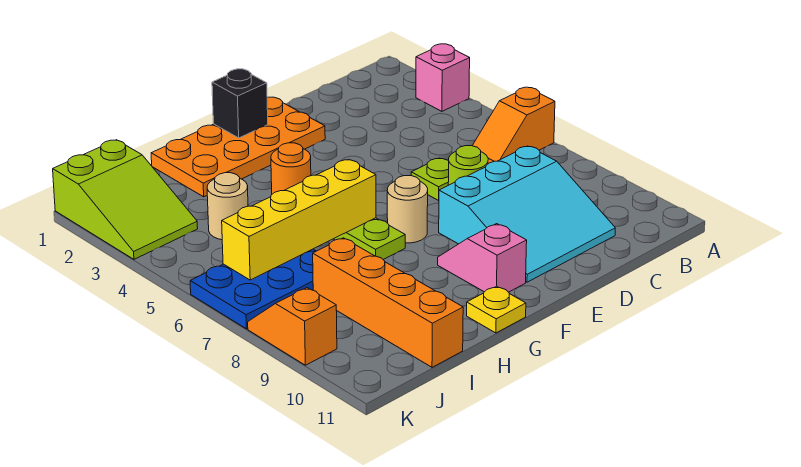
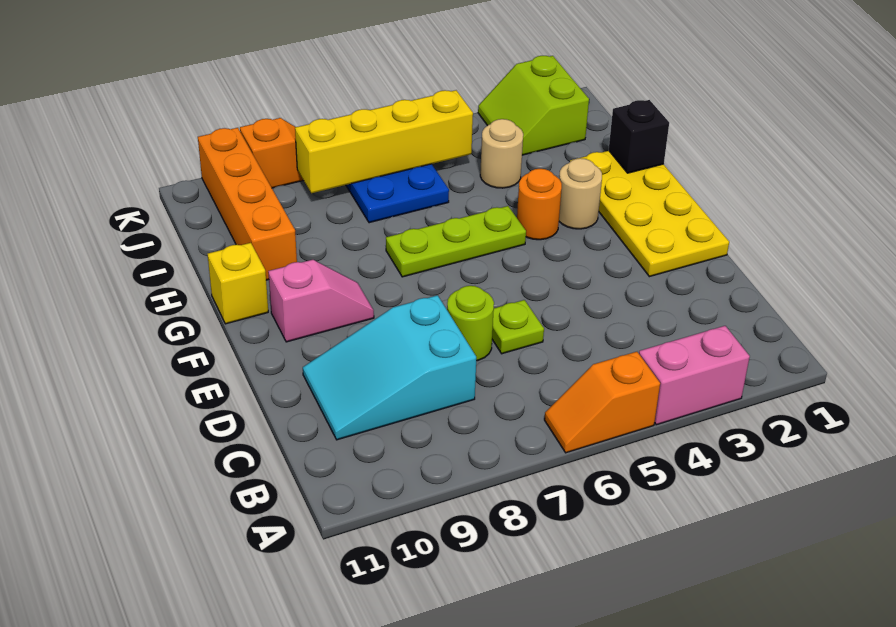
pink 1x1 brick [416,44,470,111] -> pink 1x2 brick [639,326,750,425]
orange 1x2 slope [472,87,555,164] -> orange 1x2 slope turned to [544,352,660,453]
cyan 3x3 slope [439,146,615,282] -> cyan 2x3 slope [303,295,476,440]
orange 2x4 plate [151,97,325,197] -> yellow 2x4 plate [570,151,729,277]
black 1x1 brick [212,69,268,138] -> black 1x1 brick moved to [609,100,669,173]
tan 1x1 round brick [387,176,428,243] -> tan 1x1 round brick moved to [559,158,602,229]
yellow 1x4 brick [222,160,376,280] -> yellow 1x4 brick turned to [295,90,473,193]
yellow 1x1 plate [467,286,526,333] -> yellow 1x1 brick [208,243,268,324]
orange 1x4 brick [313,238,463,367] -> orange 1x4 brick turned to [198,128,297,280]
lime 2x3 slope [53,140,198,259] -> lime 2x2 slope [478,56,589,155]

